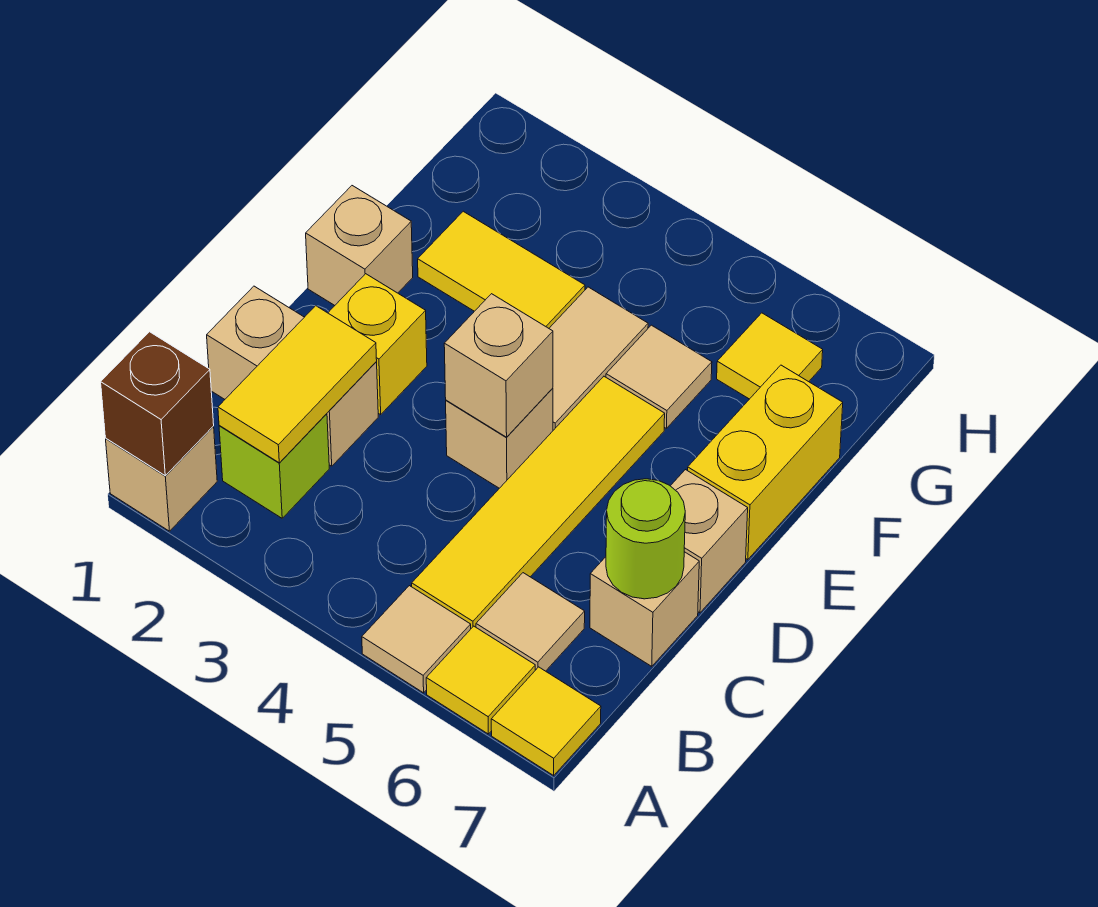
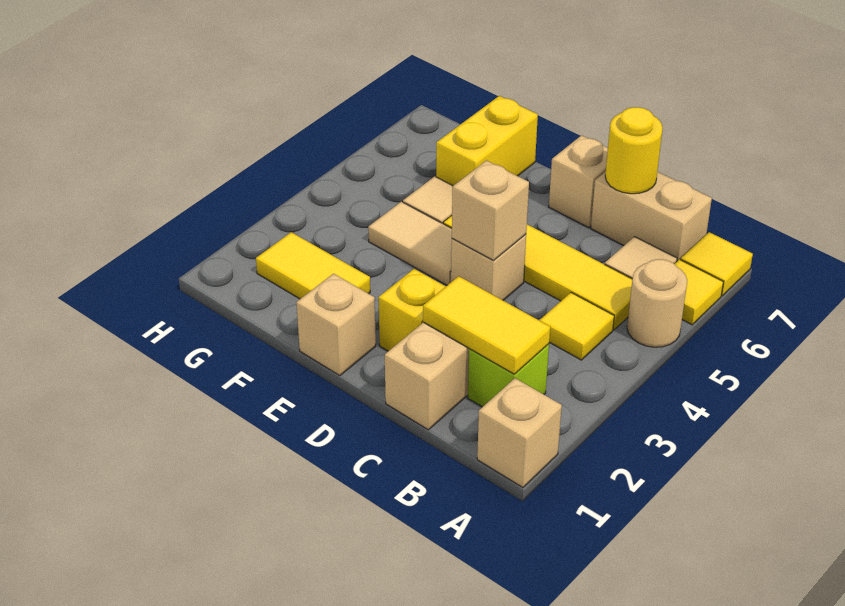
brown 1x1 brick [101,332,214,475] -> none
tan 1x1 tile [362,586,471,693] -> tan 1x1 round brick [627,259,687,347]
tan 1x1 brick [590,552,699,666] -> tan 1x2 brick [591,172,712,261]
lime 1x1 round brick [606,479,685,599] -> yellow 1x1 round brick [605,107,663,194]
yellow 1x2 brick [688,365,843,560] -> yellow 1x2 brick turned to [436,96,538,186]
yellow 1x2 tile [418,211,585,328] -> yellow 1x2 tile turned to [256,232,370,299]
yellow 1x1 tile [717,313,823,399] -> yellow 1x1 tile moved to [539,293,614,360]

